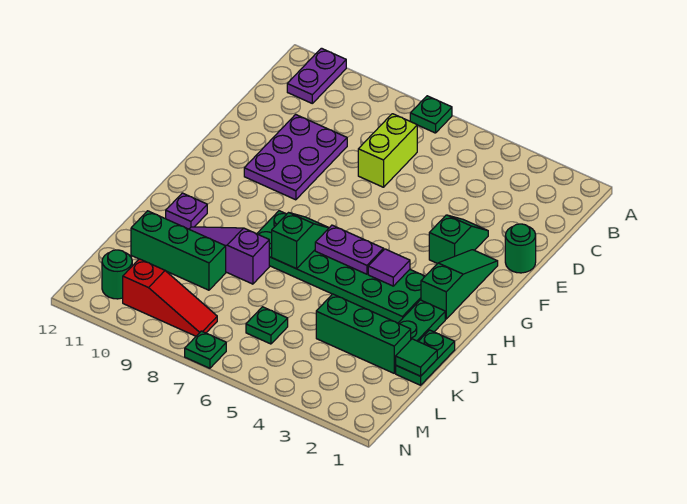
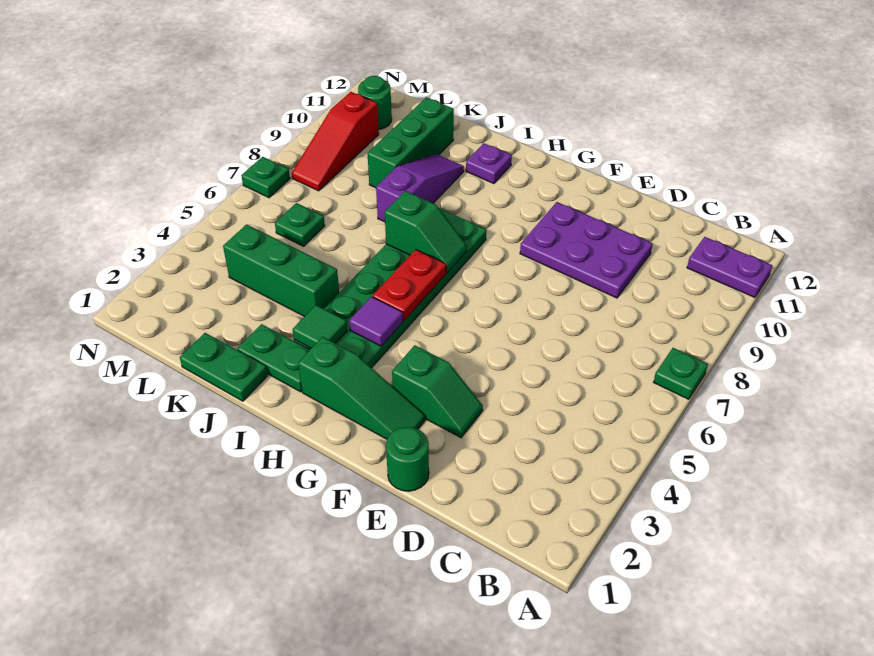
lime 1x2 brick [358,114,417,187] -> none
purple 1x2 plate [315,225,384,274] -> red 1x2 plate [373,250,446,321]
green 1x1 tile [396,339,437,376] -> green 1x1 tile moved to [293,305,347,348]
green 1x3 brick [316,294,411,373] -> green 1x3 brick turned to [223,224,339,317]

